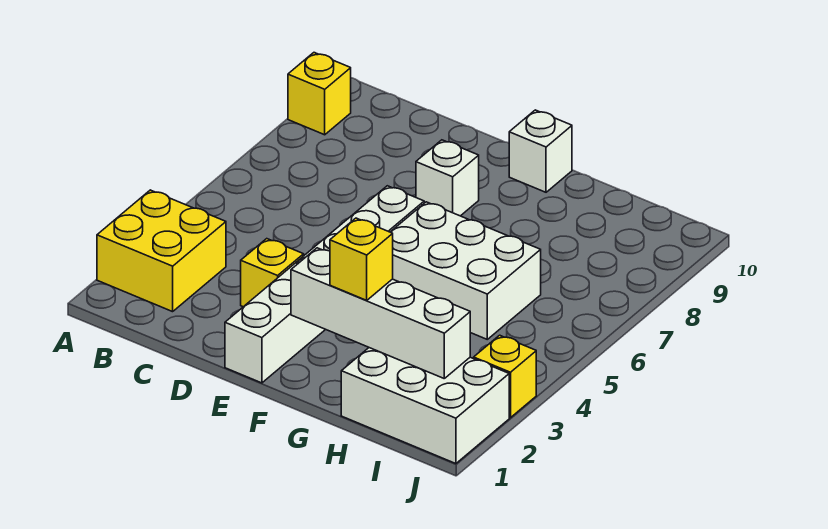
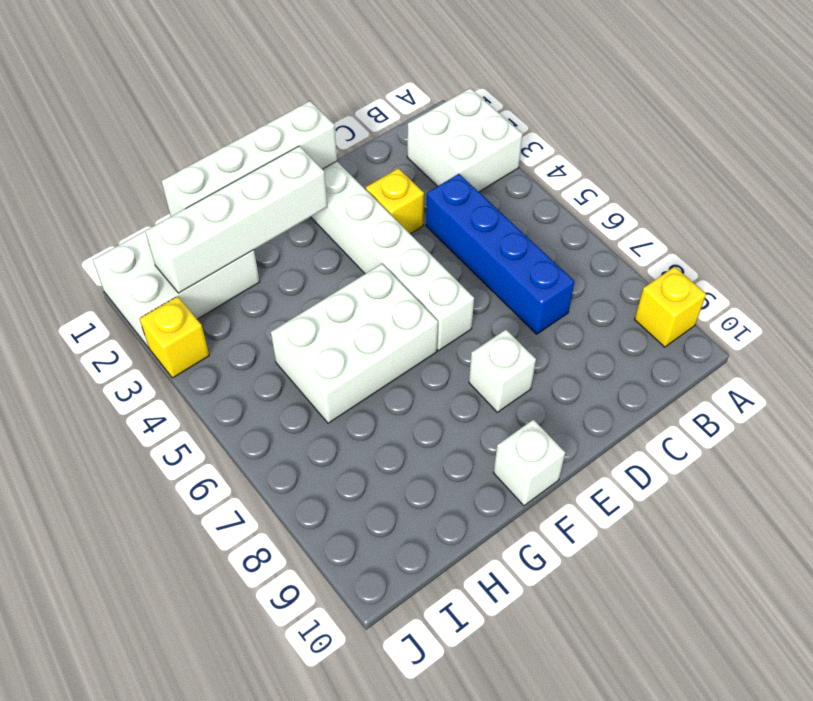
yellow 2x2 brick [97,190,226,312] -> white 2x2 brick [407,88,523,192]
none -> blue 1x4 brick [426,174,575,334]
none -> white 1x4 brick [161,101,337,216]
yellow 1x1 brick [330,218,393,301] -> none

